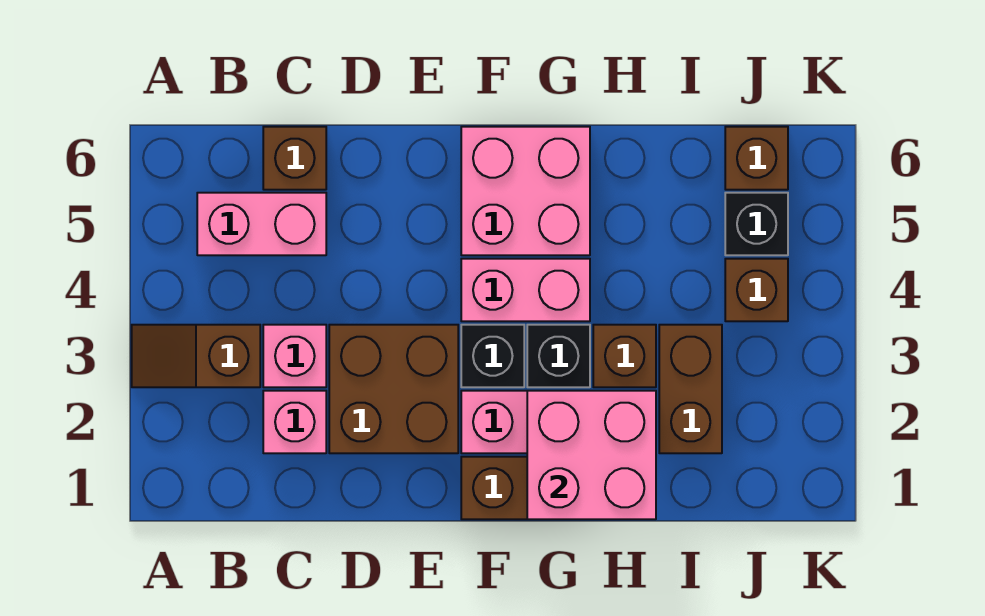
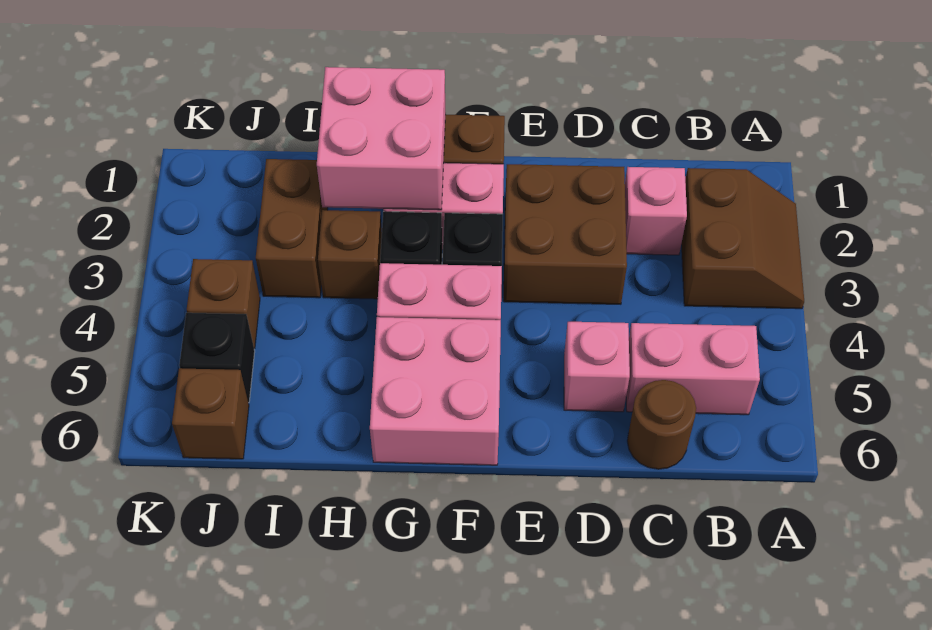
brown 1x2 slope [132,325,260,387] -> brown 2x2 slope [681,168,804,309]
pink 1x1 brick [263,325,326,387] -> pink 1x1 brick moved to [564,322,630,412]
brown 1x1 brick [263,127,326,190] -> brown 1x1 round brick [627,380,696,469]

